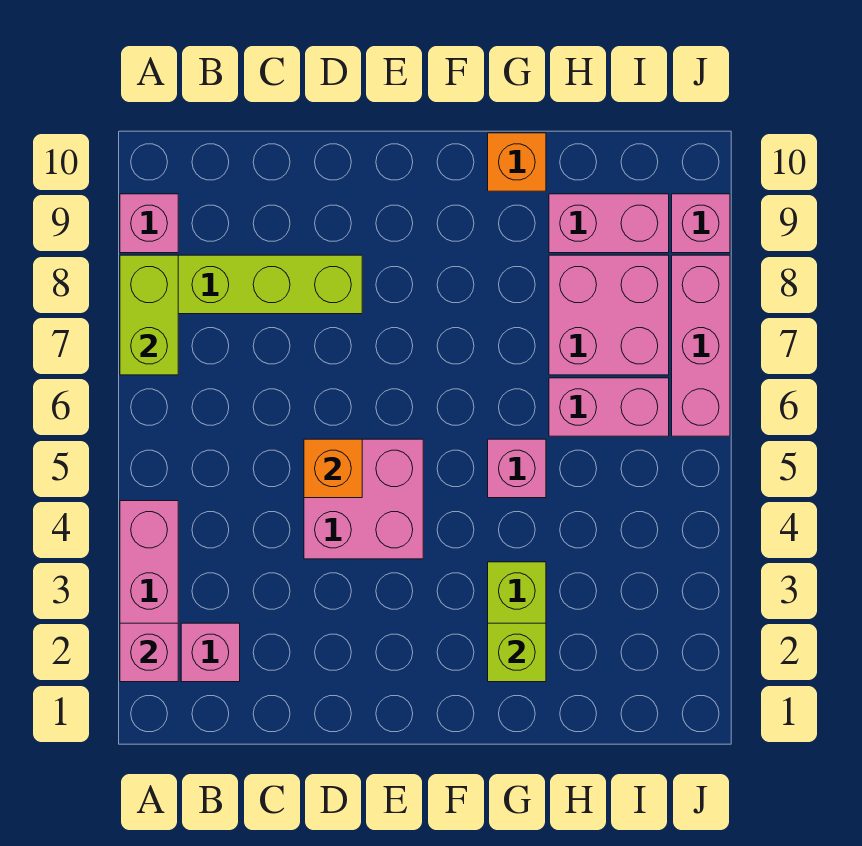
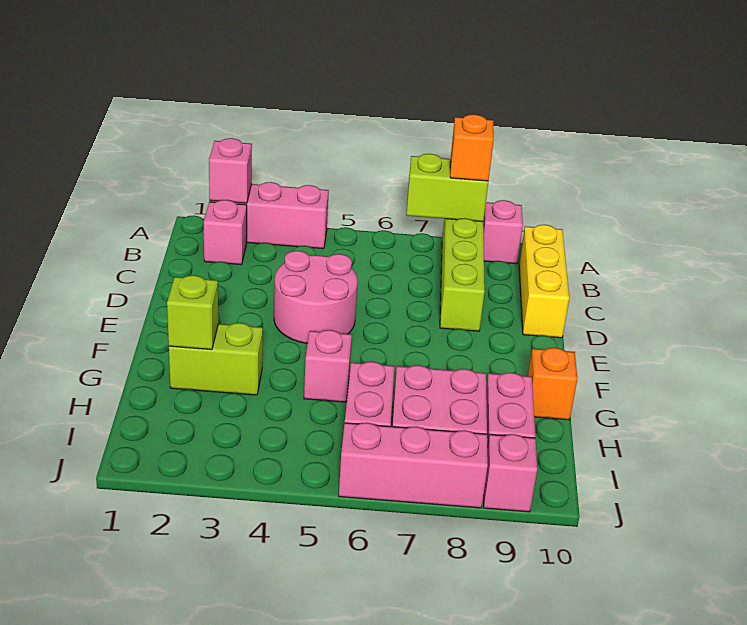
none -> yellow 1x3 brick [519,225,569,338]
pink 2x2 brick [304,439,423,559] -> pink 2x2 round brick [274,251,358,343]
orange 1x1 brick [304,439,362,498] -> orange 1x1 brick moved to [450,114,494,181]

